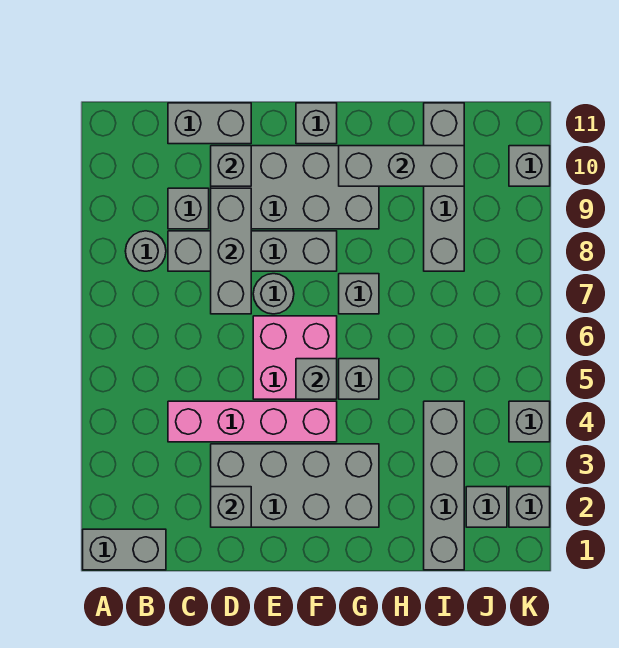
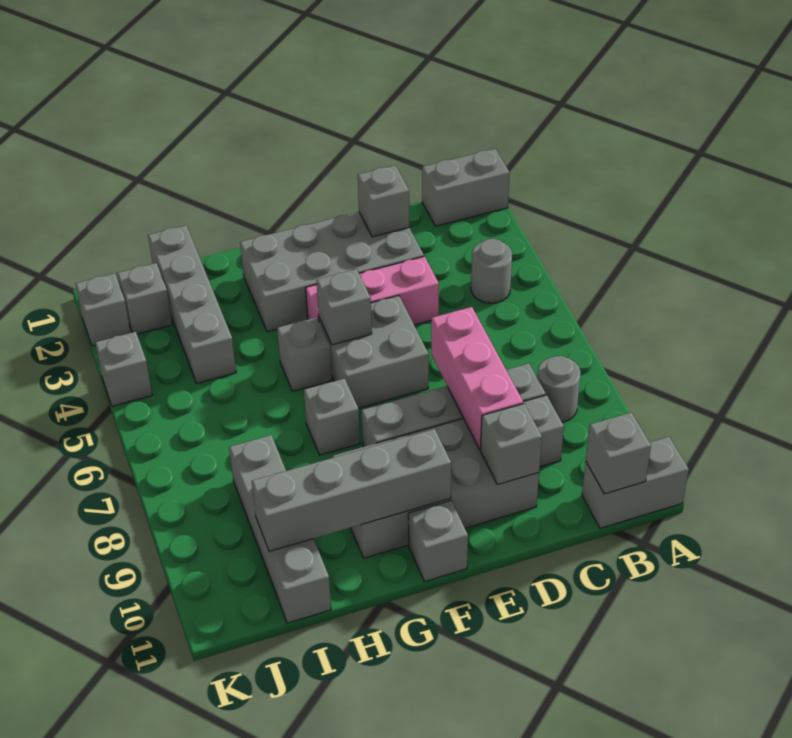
pink 1x4 brick [168,401,337,442] -> pink 1x3 brick [306,257,439,325]
grey 1x2 brick [168,103,251,144] -> grey 1x2 brick moved to [582,437,689,528]
grey 1x3 brick [211,188,251,314] -> pink 1x3 brick [431,307,523,450]
pink 2x2 brick [253,316,337,399] -> grey 2x2 brick [319,296,429,408]
grey 1x1 round brick [253,274,294,314] -> grey 1x1 round brick moved to [471,239,512,303]
grey 1x3 brick [339,146,464,186] -> grey 1x4 brick [252,429,451,551]
grey 1x1 brick [509,146,550,186] -> grey 1x1 brick moved to [586,413,651,494]

